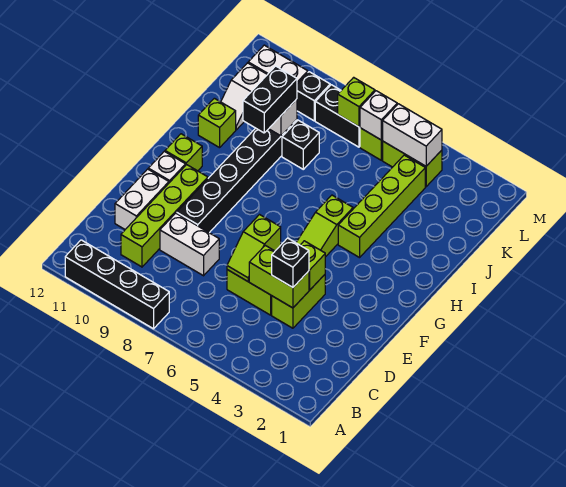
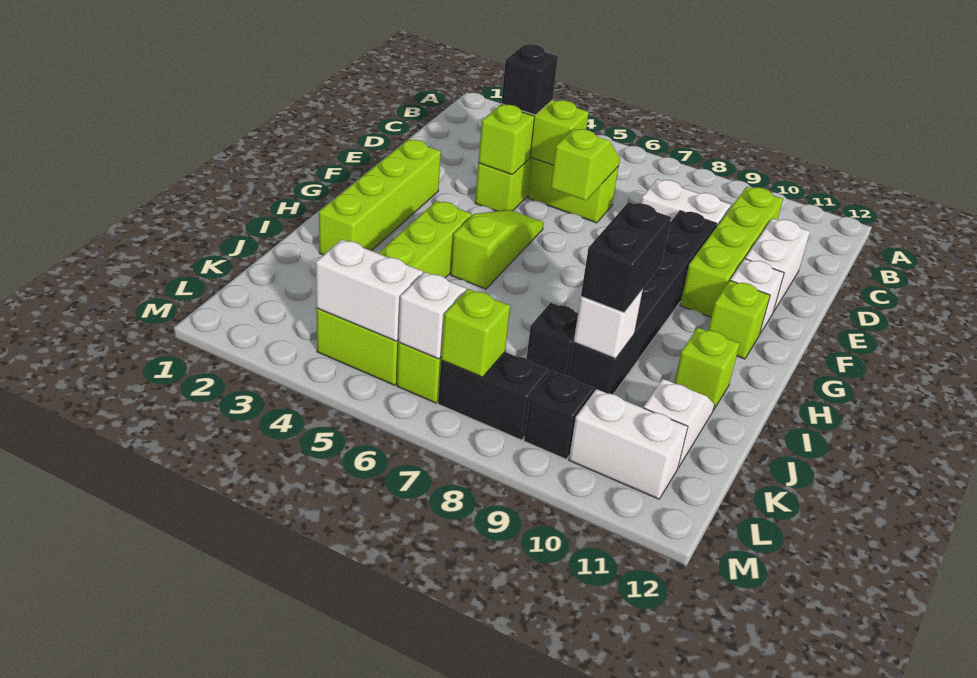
black 1x4 brick [65,240,169,329] -> none
none -> lime 1x4 brick [319,140,441,255]

